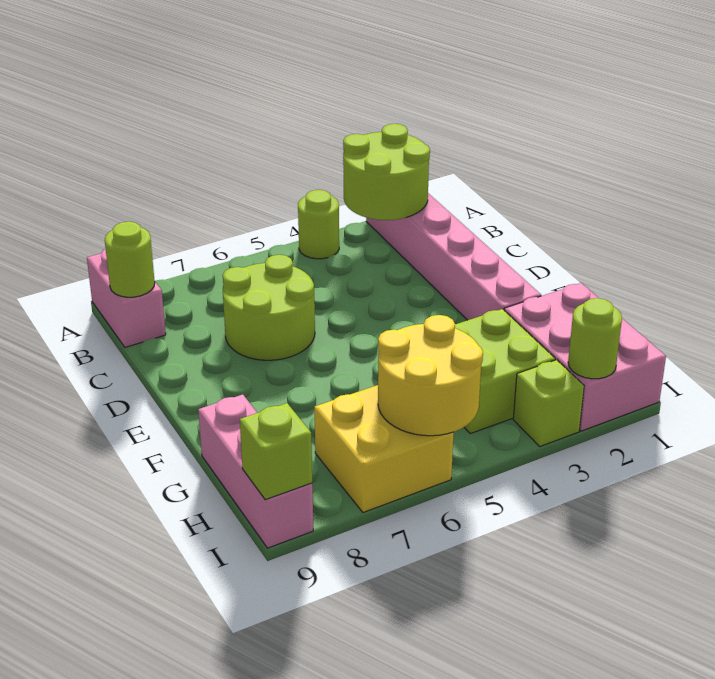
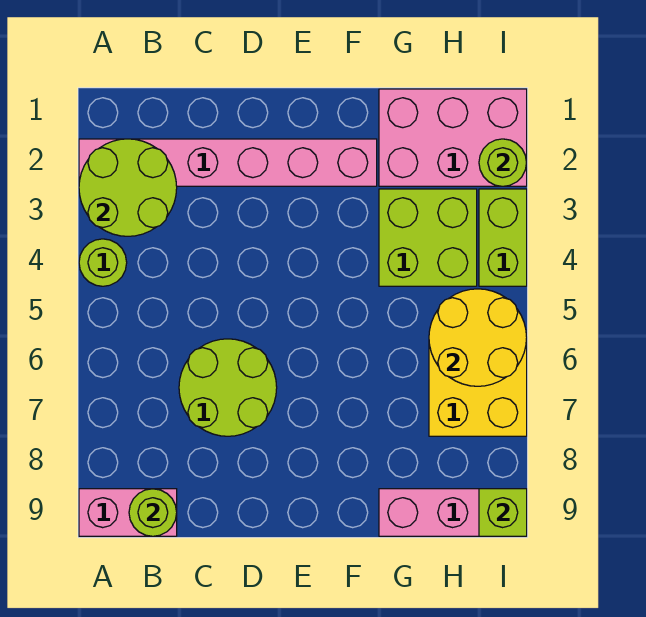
lime 1x1 brick [513,360,584,446] -> lime 1x2 brick [479,189,527,286]

